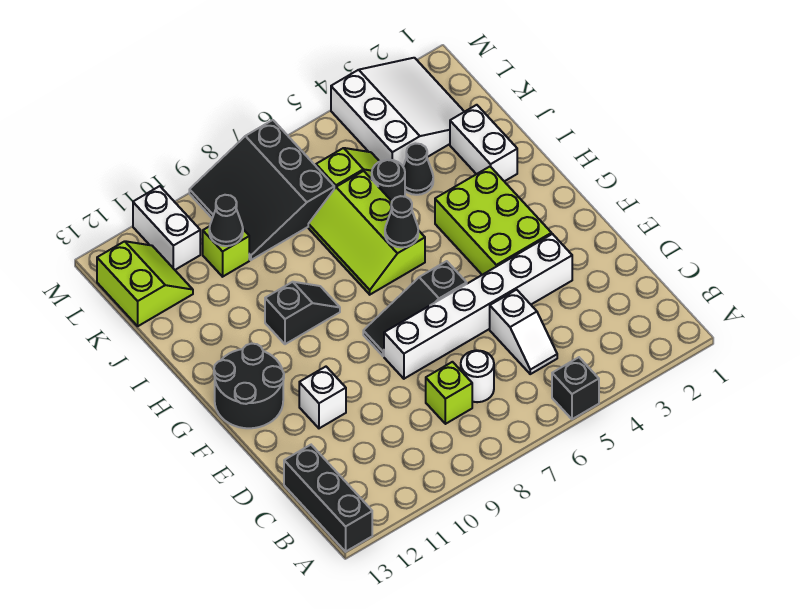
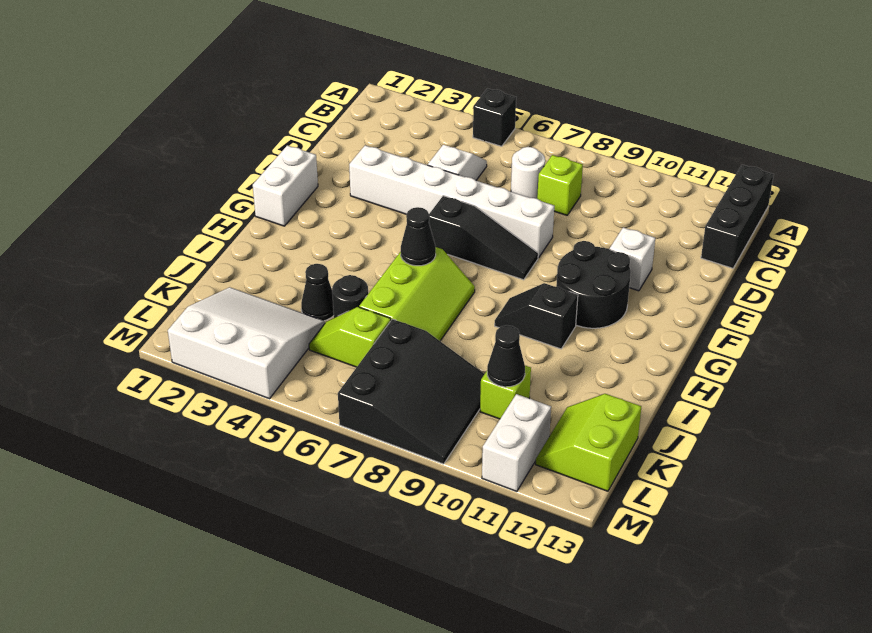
lime 2x3 brick [435,167,552,275] -> none
black 2x2 round brick [214,343,284,428] -> black 2x2 round brick moved to [556,241,631,328]
white 1x2 brick [450,105,517,181] -> white 1x2 brick moved to [253,145,318,226]
white 3x3 slope [331,58,464,166] -> white 3x3 slope turned to [168,287,325,399]

